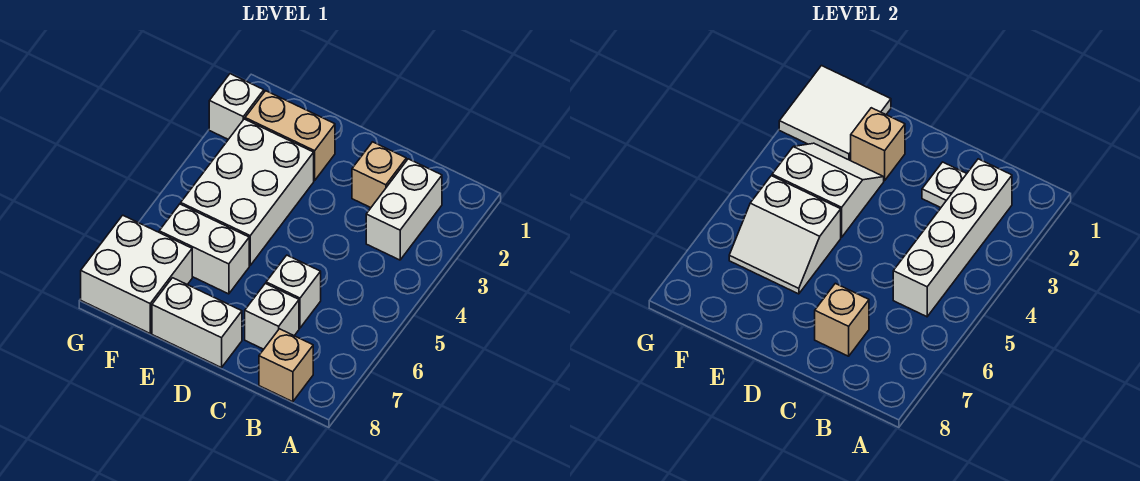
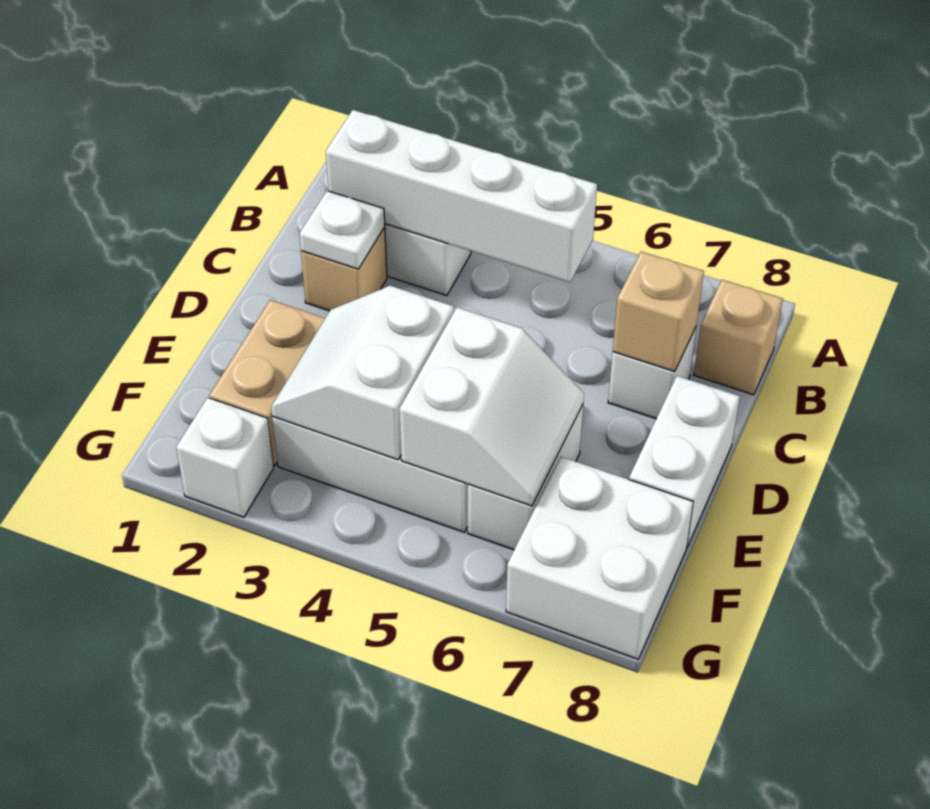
white 1x1 brick [266,255,321,328] -> none
tan 1x1 brick [851,108,905,181] -> none
white 2x2 tile [779,66,891,161] -> none

